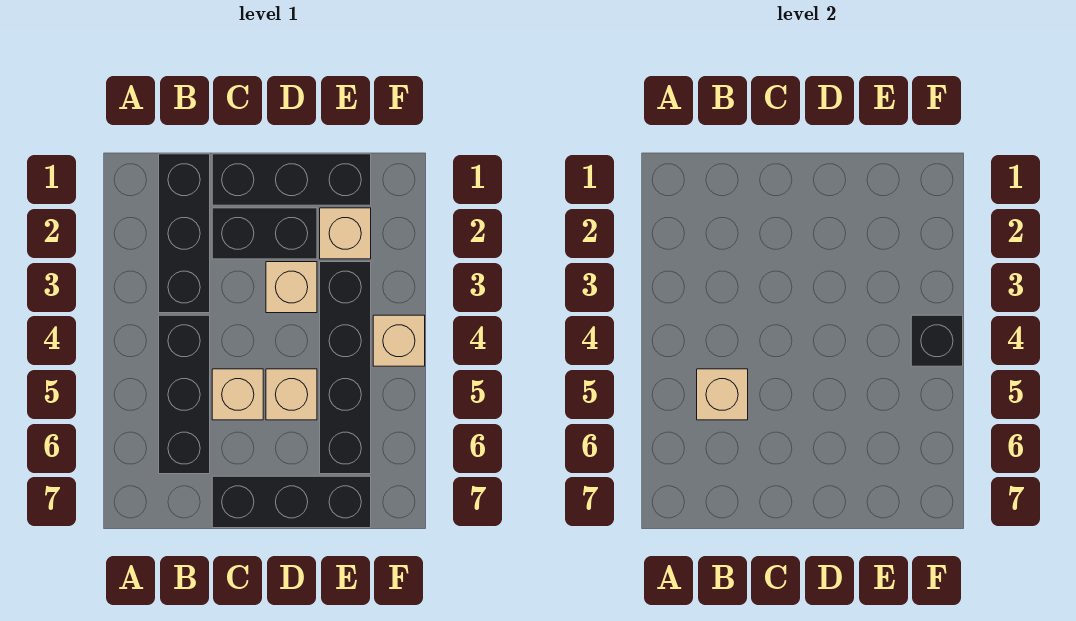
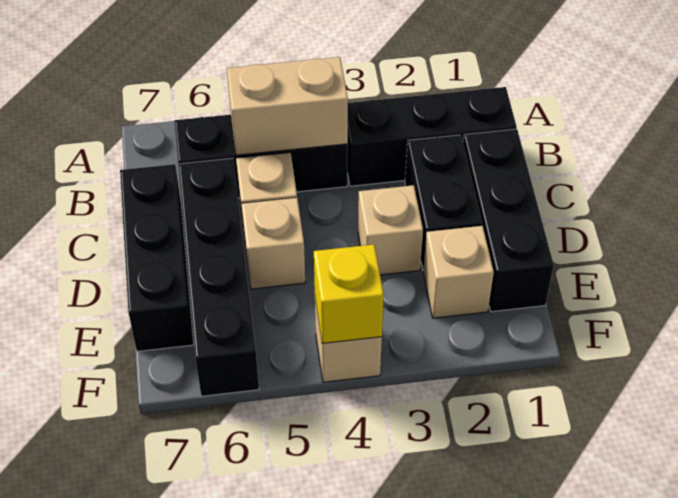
tan 1x1 brick [697,369,748,420] -> tan 1x2 brick [227,57,348,155]
black 1x4 brick [320,262,371,474] -> black 1x4 brick turned to [178,158,259,396]
black 1x1 brick [911,315,963,366] -> yellow 1x1 brick [314,244,384,343]

